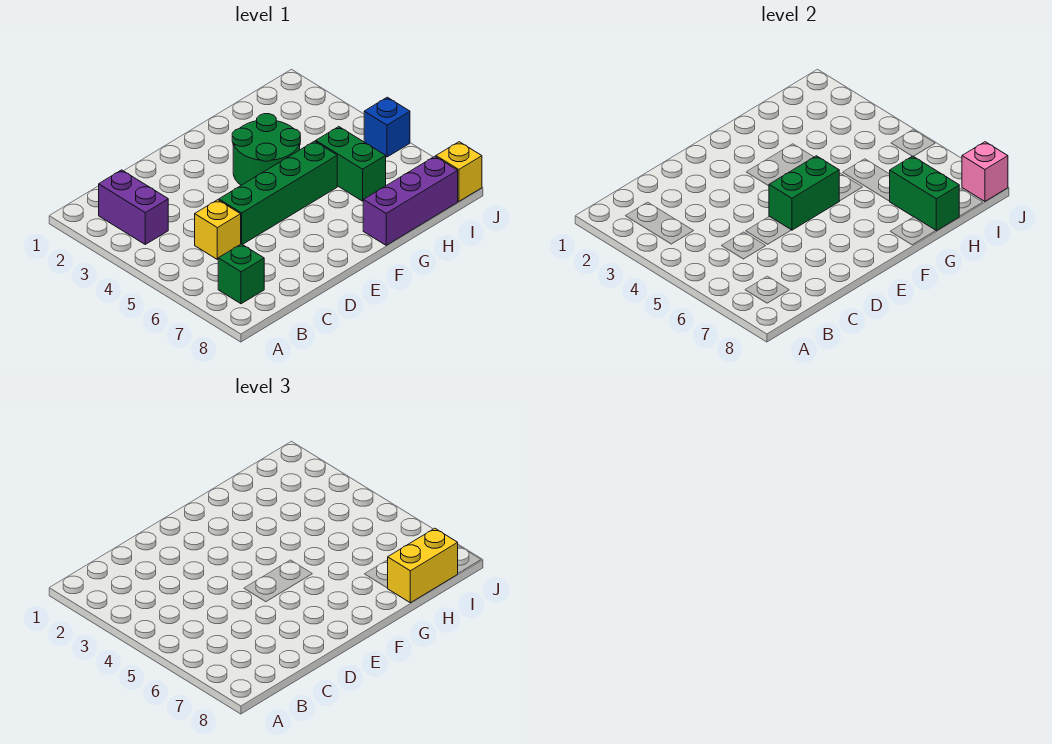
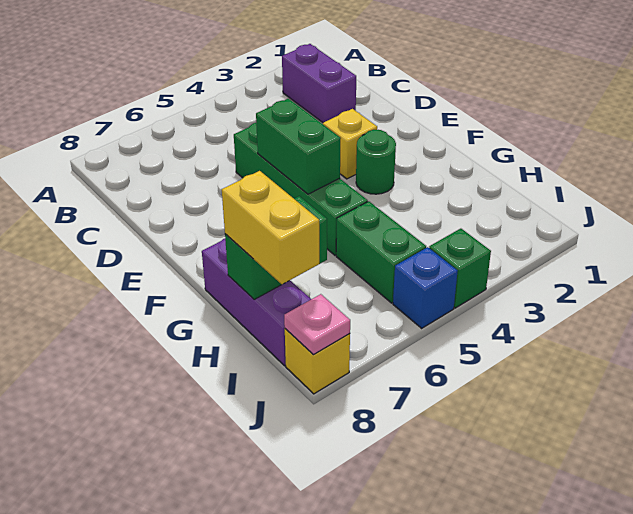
purple 1x2 brick [99,170,168,244] -> purple 1x2 brick turned to [282,44,356,123]
green 1x1 brick [218,244,264,304] -> green 1x1 brick moved to [429,229,491,308]
yellow 1x1 brick [195,200,241,259] -> yellow 1x1 brick moved to [323,109,377,179]
green 2x2 round brick [232,114,300,185] -> green 1x1 round brick [356,130,396,194]
green 1x2 brick [316,127,386,201] -> green 1x2 brick turned to [336,201,426,303]
pink 1x1 brick [962,142,1008,201] -> pink 1x1 plate [284,294,350,355]

